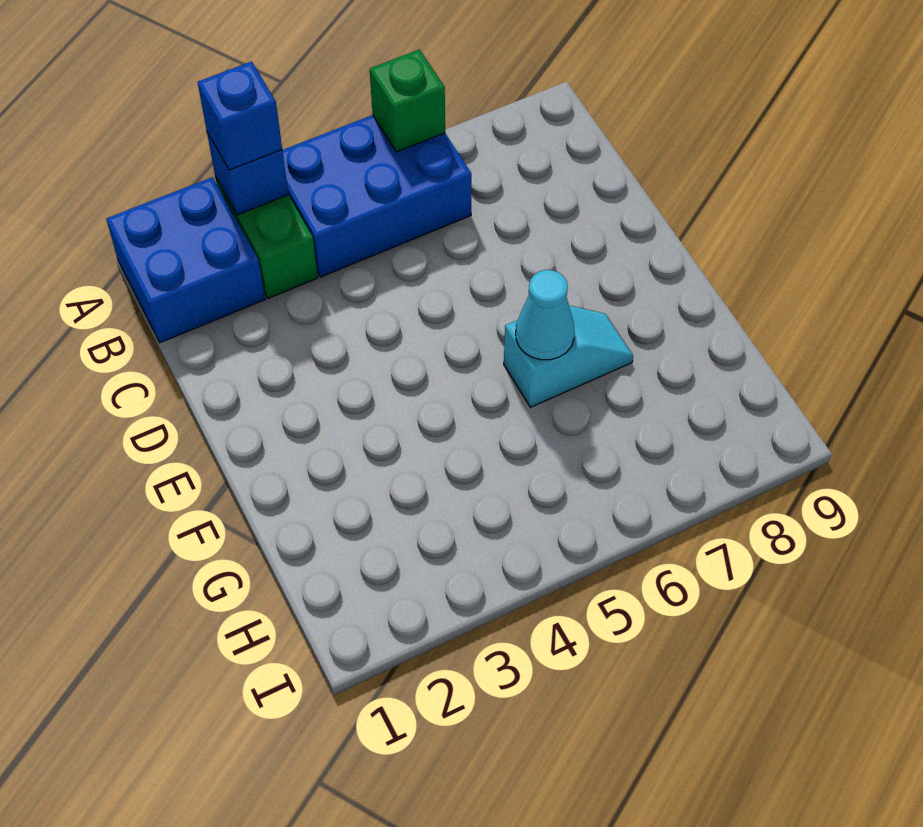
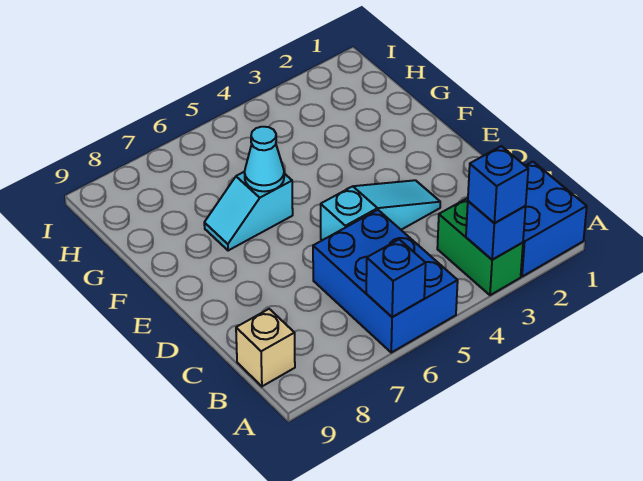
blue 2x3 brick [282,115,471,277] -> blue 2x3 brick turned to [313,210,458,352]
green 1x1 brick [370,50,445,152] -> blue 1x1 brick [366,239,426,317]
none -> tan 1x1 brick [236,309,295,386]
none -> cyan 1x3 slope [321,180,440,240]

